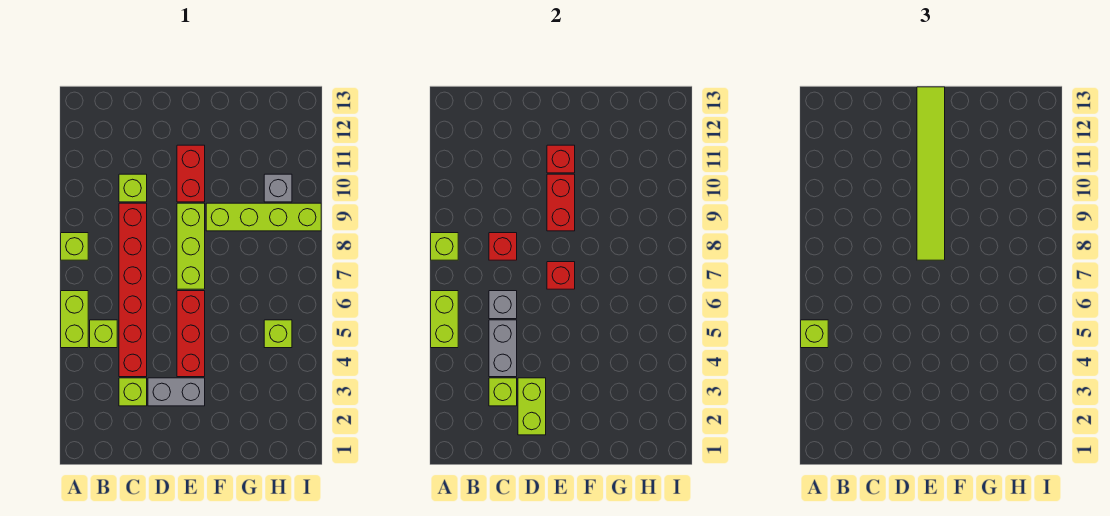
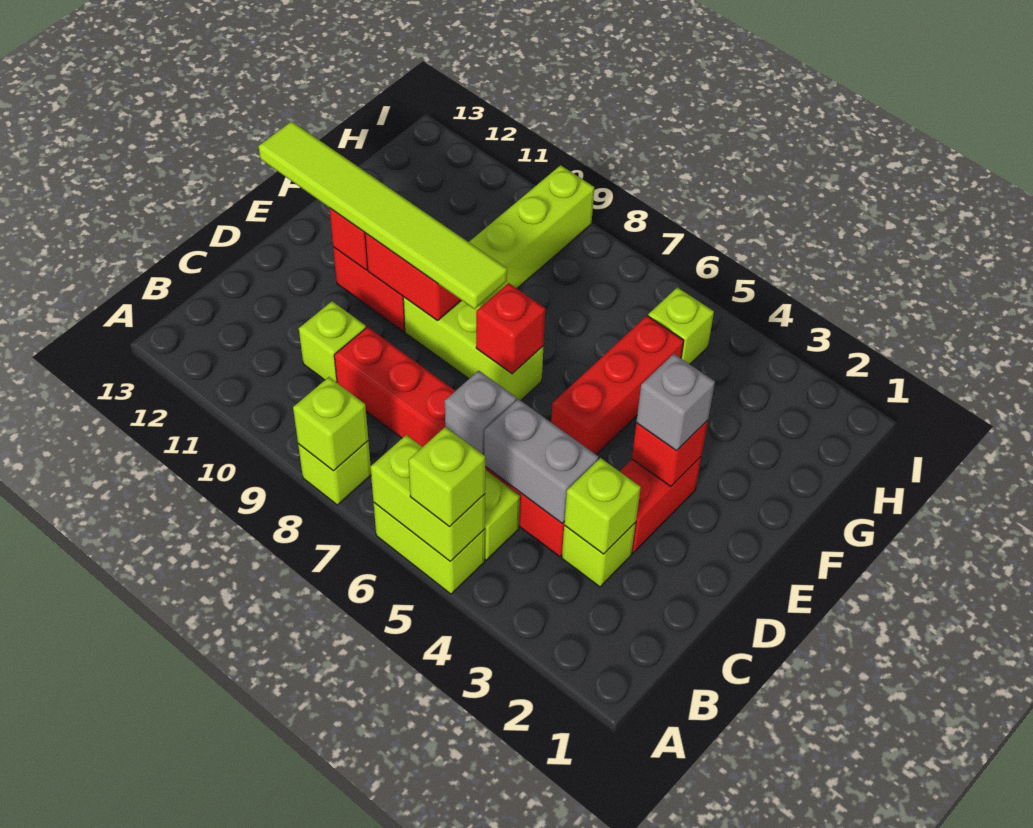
red 1x1 brick [489,233,517,260] -> red 1x1 brick moved to [632,420,708,487]
lime 1x2 brick [518,378,546,435] -> none
grey 1x2 brick [148,378,205,406] -> red 1x2 brick [620,457,701,553]
red 1x3 brick [177,291,205,377] -> red 1x3 brick turned to [551,316,684,454]
grey 1x1 brick [264,174,292,202] -> grey 1x1 brick moved to [636,354,715,451]

